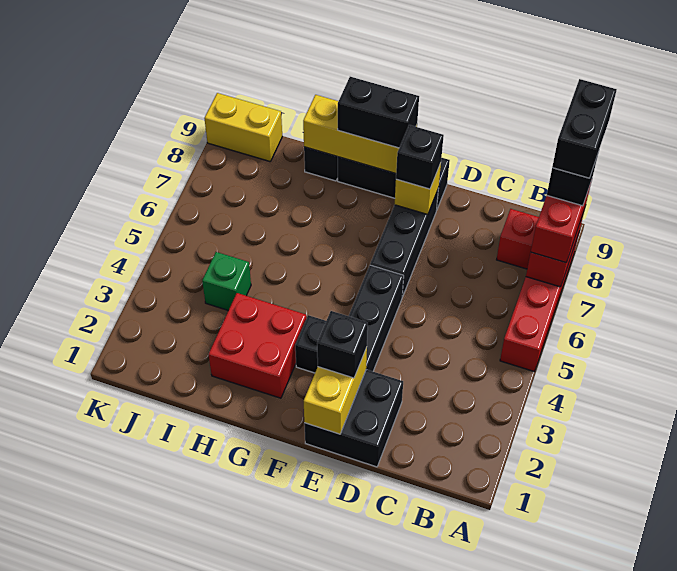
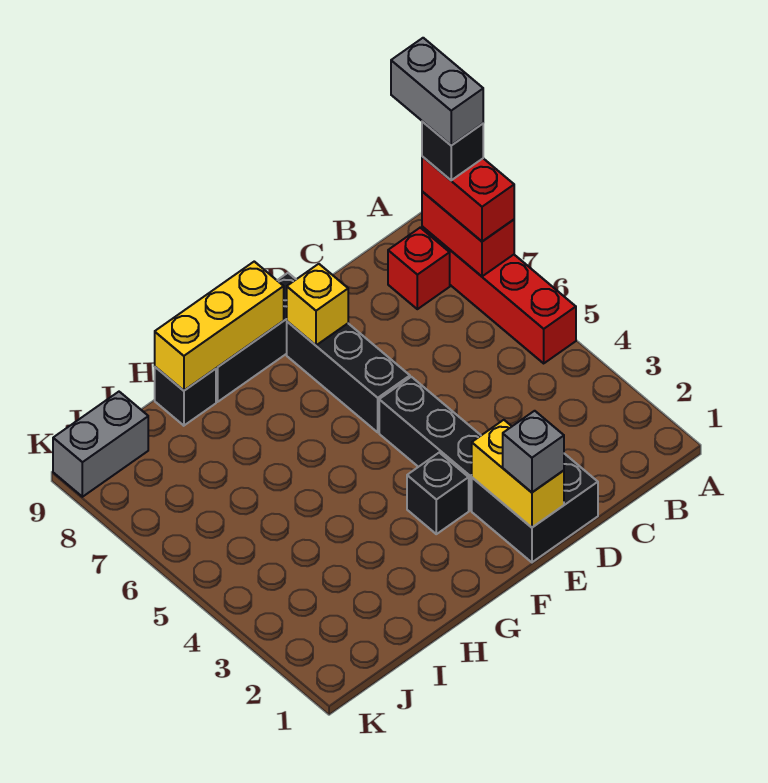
black 1x2 brick [552,79,617,178] -> grey 1x2 brick [391,38,483,145]
none -> grey 1x1 brick [503,411,564,492]
black 1x1 brick [317,311,368,378] -> none
black 1x1 brick [396,125,444,189] -> none
black 1x2 brick [338,77,419,148] -> none
red 2x2 brick [208,293,307,398] -> none
green 1x1 brick [202,252,251,311] -> none
yellow 1x2 brick [204,93,282,161] -> grey 1x2 brick [53,392,148,497]

